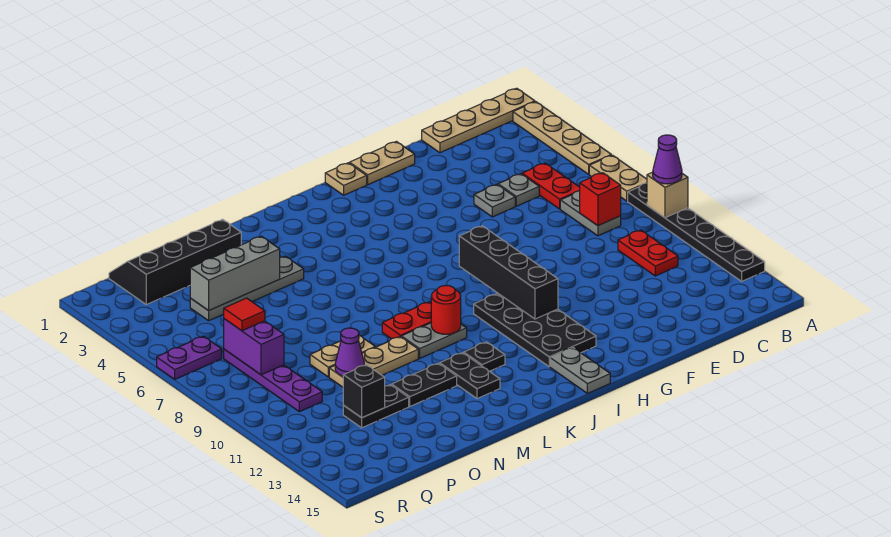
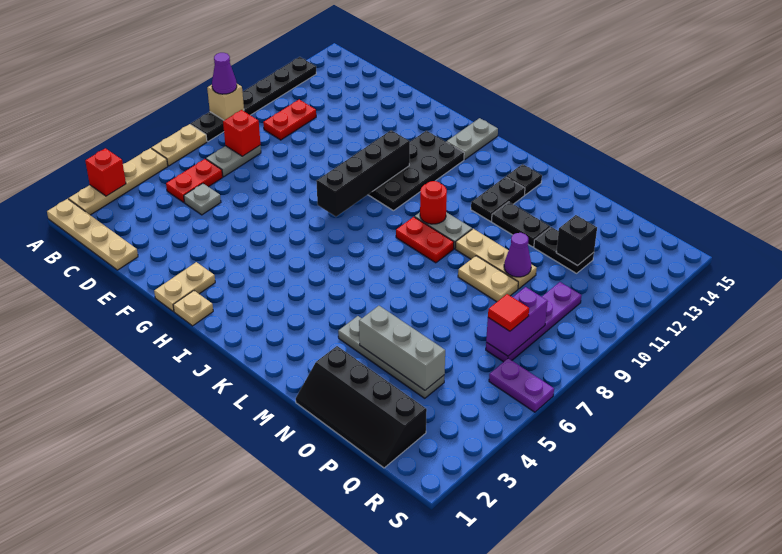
none -> red 1x1 brick [85,148,126,196]
grey 1x1 plate [474,185,515,217] -> none
tan 1x2 plate [349,142,415,184] -> tan 1x2 plate turned to [154,262,215,311]
black 1x1 plate [464,342,505,371] -> black 1x1 plate moved to [506,164,542,195]

